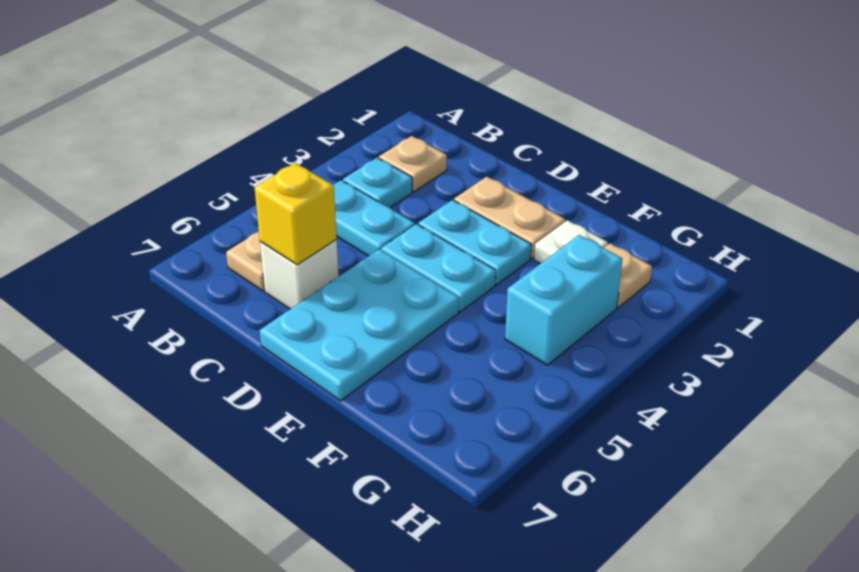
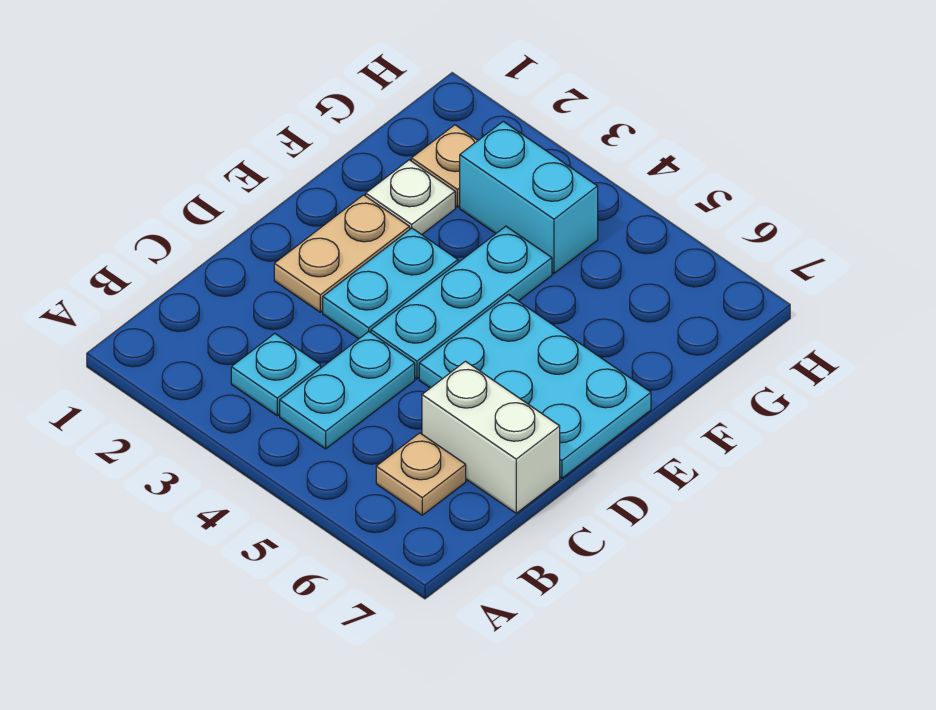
tan 1x1 plate [379,136,447,192] -> none
white 1x1 brick [260,240,339,309] -> white 1x2 brick [422,361,560,513]
yellow 1x1 brick [255,163,337,265] -> none
cyan 1x2 plate [381,224,496,312] -> cyan 1x3 plate [371,226,552,379]

